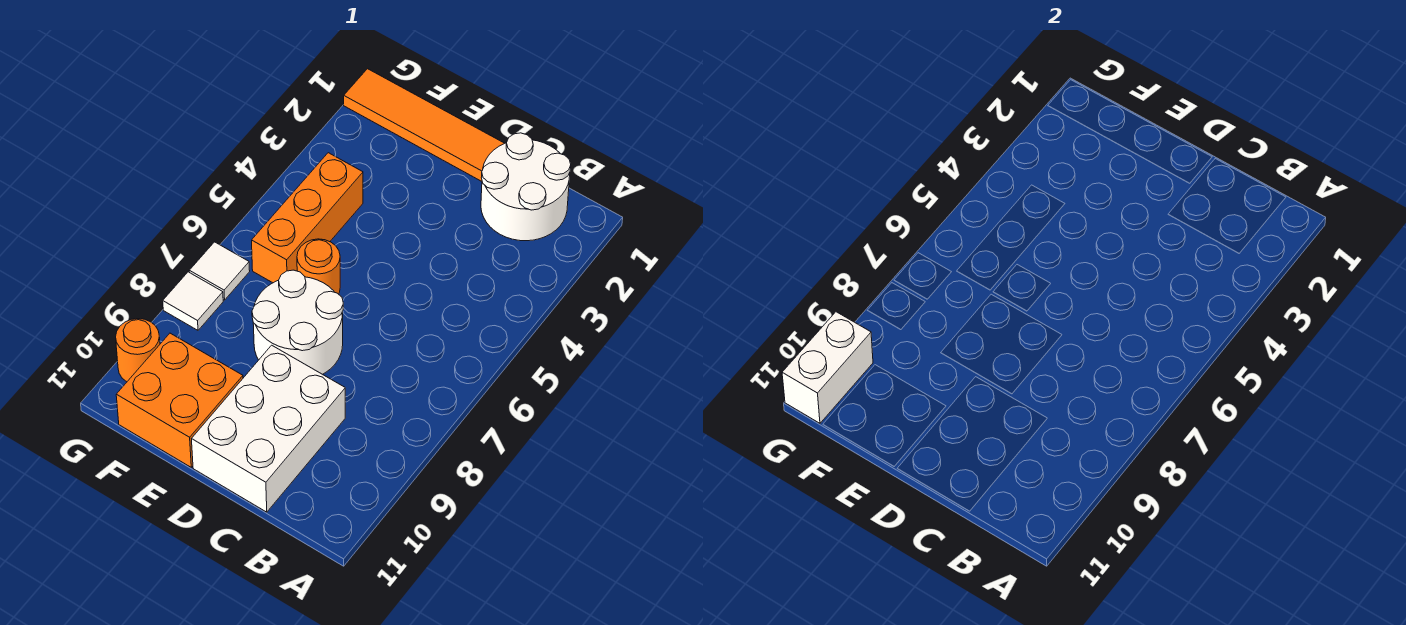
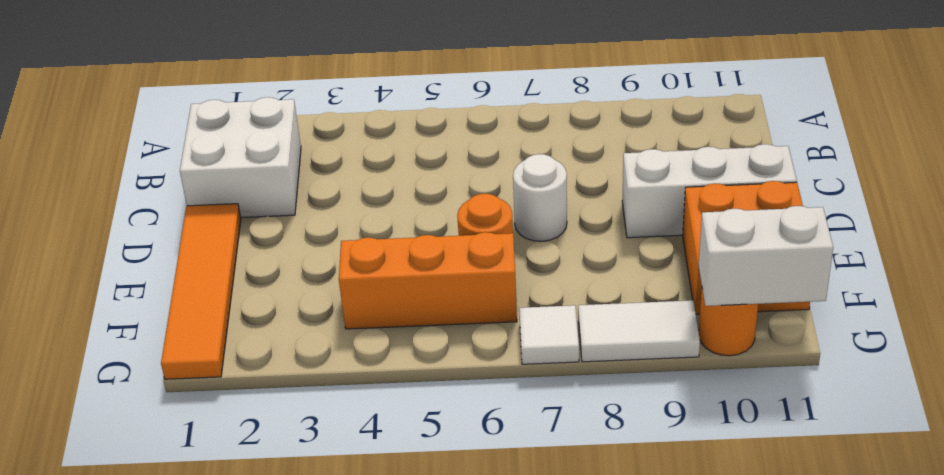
white 2x2 round brick [481,133,571,241] -> white 2x2 brick [180,97,301,218]
white 2x3 brick [192,345,345,512] -> white 1x3 brick [622,144,797,238]
white 2x2 round brick [252,270,343,374] -> white 1x1 round brick [513,154,567,241]
white 1x1 tile [163,272,223,330] -> white 1x2 tile [578,300,700,362]

